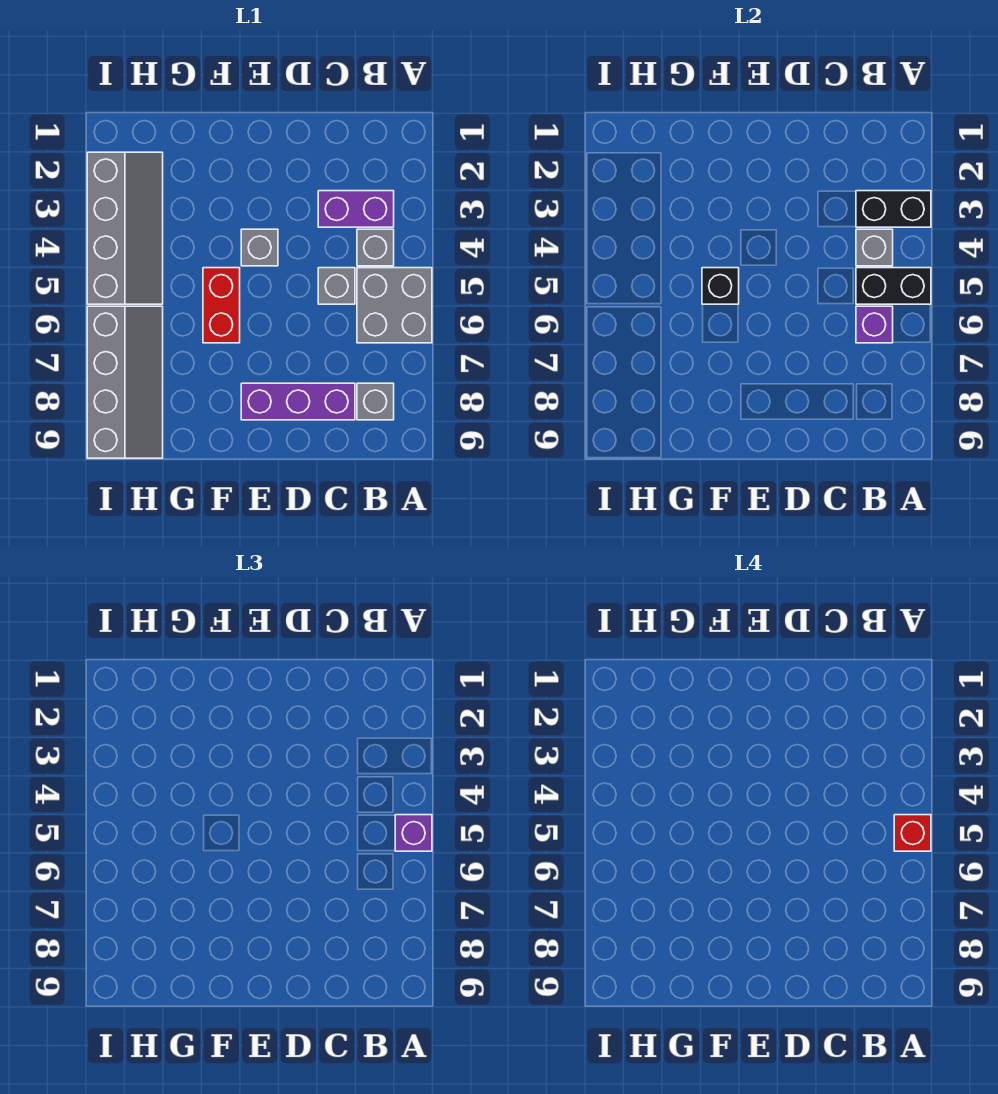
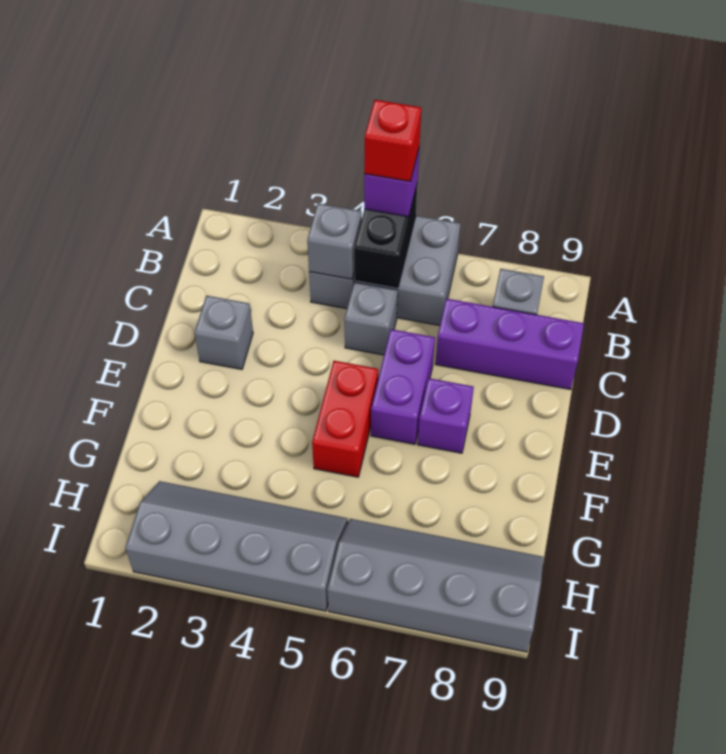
black 1x2 brick [856,191,931,227] -> none
purple 1x2 brick [318,191,394,227] -> purple 1x2 brick moved to [371,329,435,444]
purple 1x1 brick [856,306,893,343] -> purple 1x1 brick moved to [418,378,474,453]
purple 1x3 brick [241,383,355,420] -> purple 1x3 brick turned to [435,299,584,390]
grey 1x1 brick [241,229,278,266] -> grey 1x1 brick moved to [194,296,253,369]
red 1x2 brick [203,268,240,343] -> red 1x2 brick turned to [312,361,378,477]
black 1x1 brick [702,268,739,304] -> none

